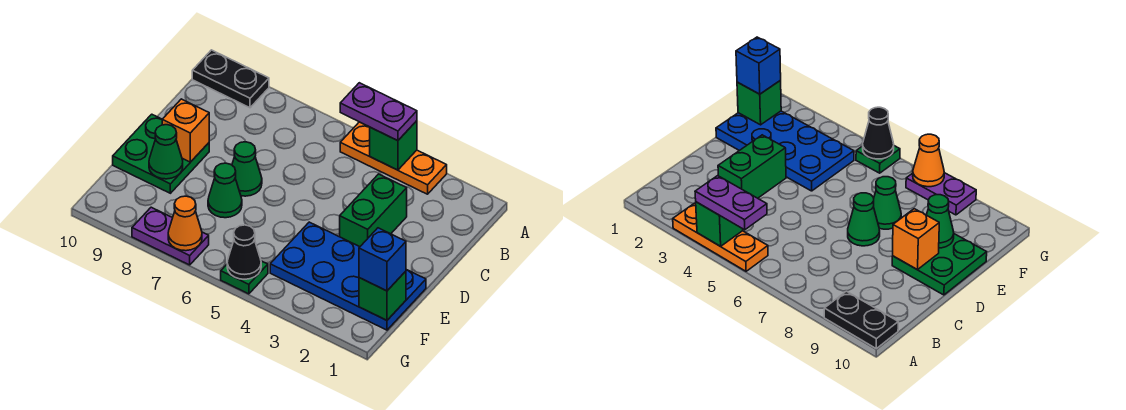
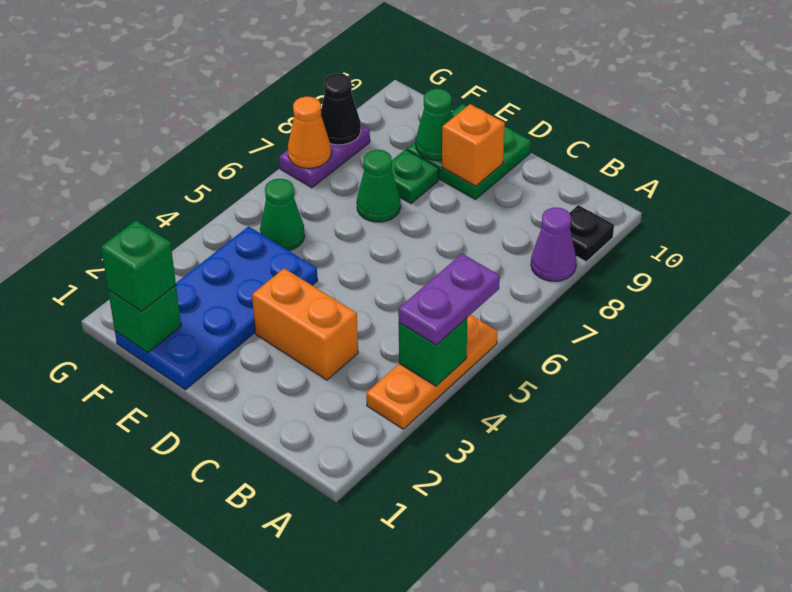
none -> purple 1x1 cone [531,208,577,281]
black 1x2 plate [192,50,269,108] -> black 1x1 plate [570,205,614,262]
green 1x2 brick [340,174,407,247] -> orange 1x2 brick [252,268,358,380]
green 1x1 cone [232,142,262,196] -> green 1x1 cone moved to [260,179,305,251]
blue 1x1 brick [359,228,406,291] -> green 1x1 brick [101,221,176,311]
green 1x1 plate [221,261,268,294] -> green 1x1 plate moved to [391,149,439,204]
black 1x1 cone [227,225,261,279] -> black 1x1 cone moved to [321,74,361,145]

